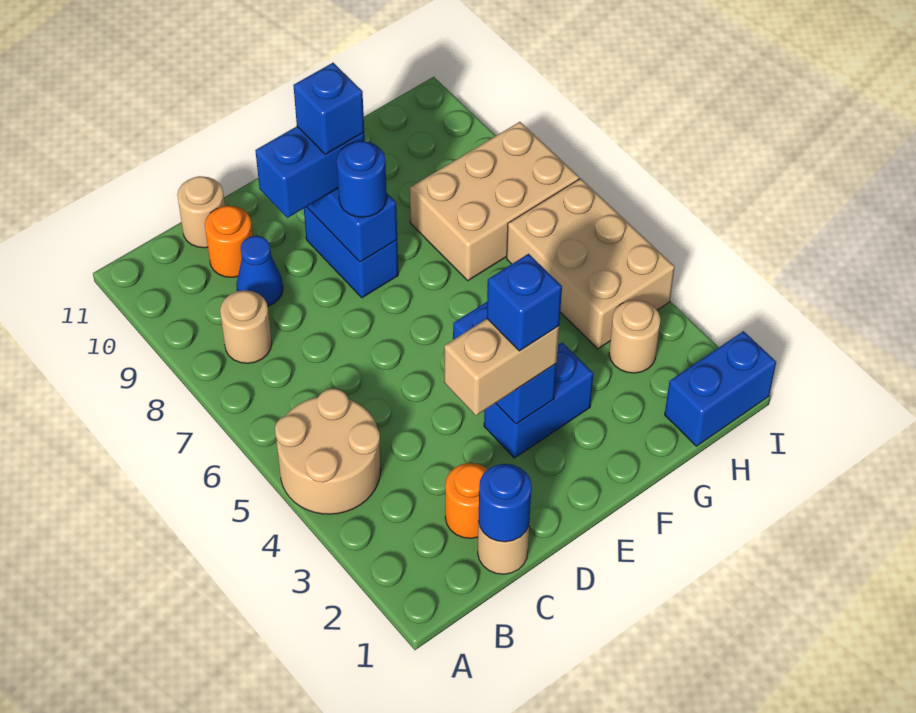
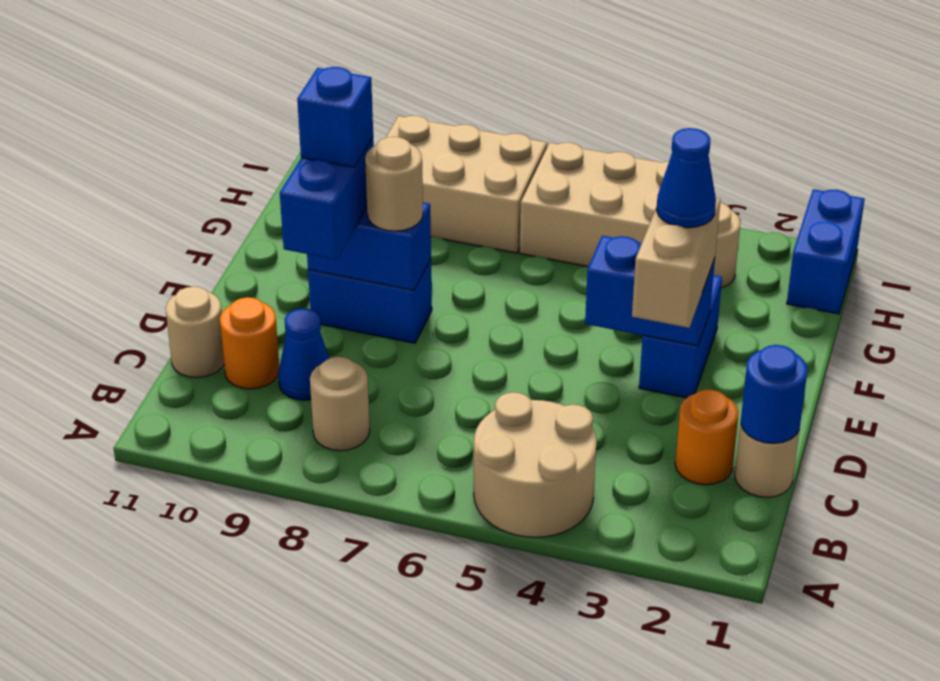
blue 1x1 brick [487,254,562,351] -> blue 1x1 cone [656,128,716,228]
blue 1x1 round brick [337,141,387,217] -> tan 1x1 round brick [365,137,423,231]
tan 2x3 brick [410,122,579,281] -> tan 2x3 brick turned to [386,116,547,253]

